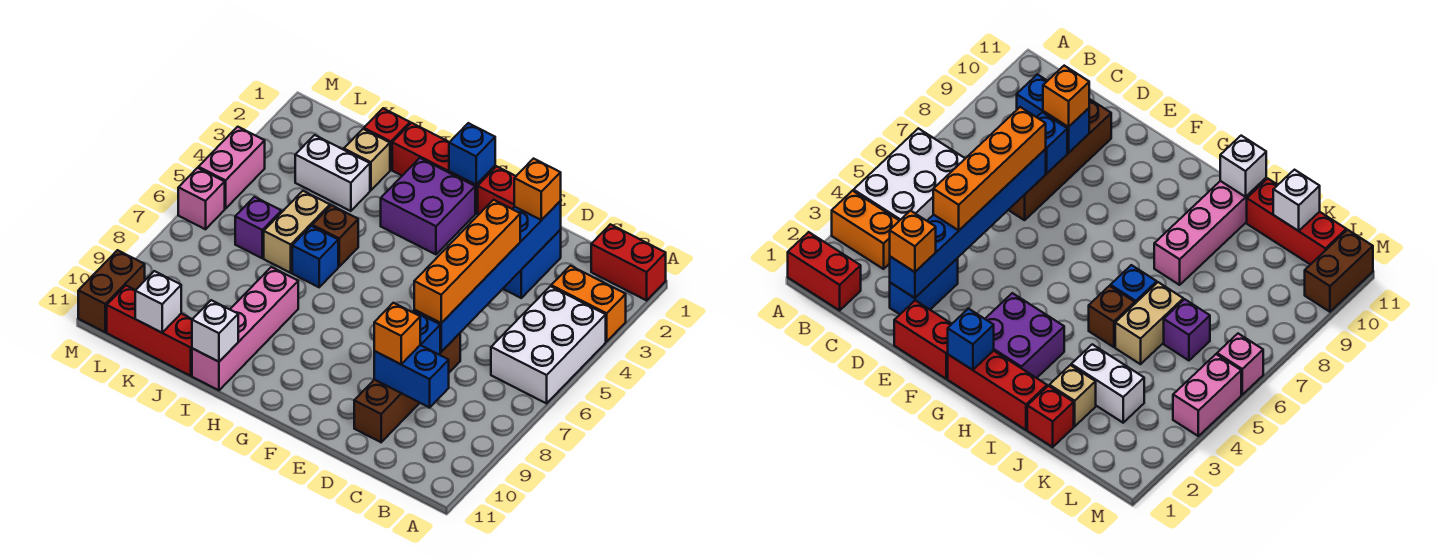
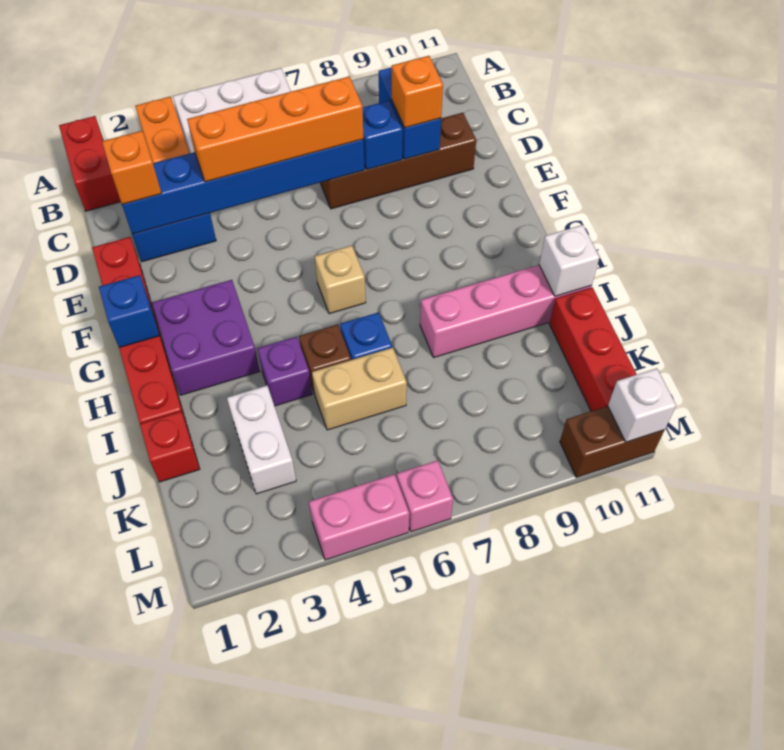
tan 1x1 brick [344,129,390,190] -> tan 1x1 brick moved to [315,246,366,314]
purple 1x1 brick [235,197,281,258] -> purple 1x1 brick moved to [257,337,312,406]
white 1x1 brick [135,271,181,333] -> white 1x1 brick moved to [608,368,676,442]

